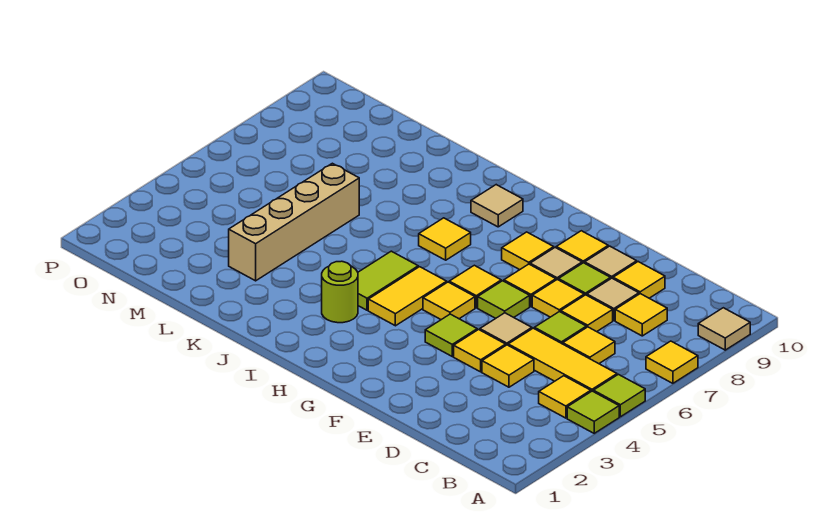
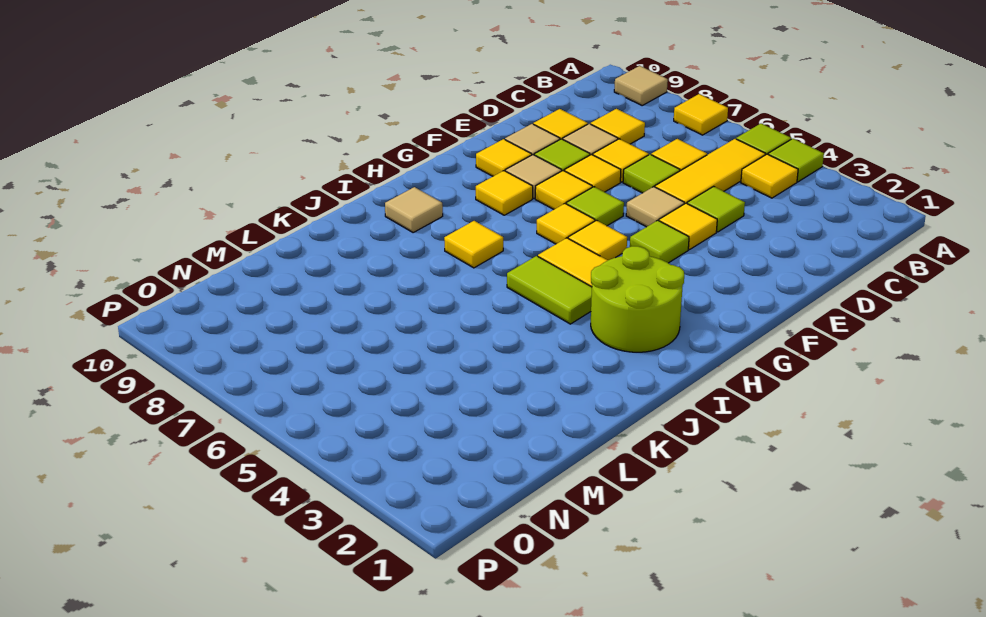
yellow 1x1 tile [482,345,534,387] -> lime 1x1 tile [687,186,745,232]
lime 1x1 round brick [322,261,358,323] -> lime 2x2 round brick [591,246,684,352]
tan 1x4 brick [229,163,359,281] -> none

